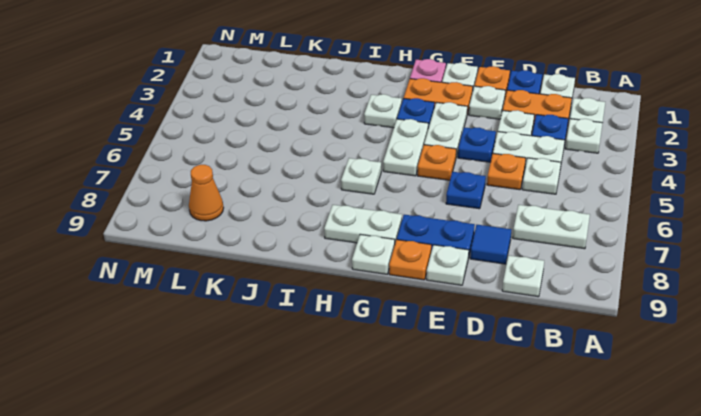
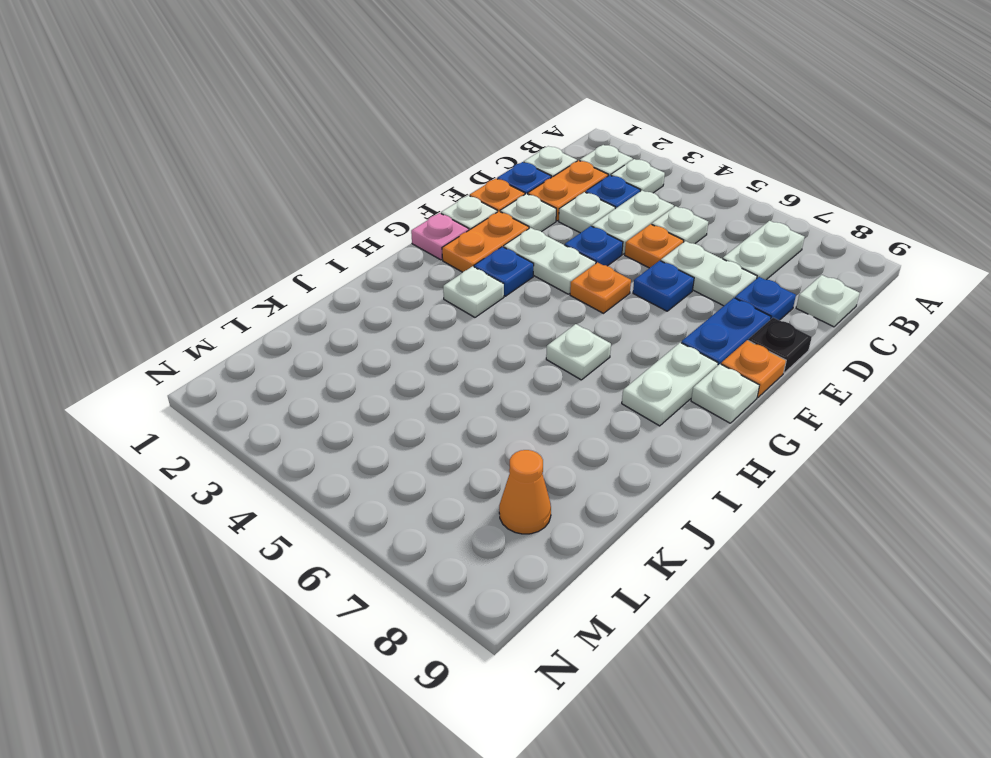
blue 1x1 tile [470,225,511,264] -> blue 1x1 plate [735,277,796,320]
white 1x1 plate [427,245,469,285] -> black 1x1 plate [748,318,812,373]
white 1x2 plate [383,119,428,176] -> white 1x2 plate moved to [661,241,757,306]

